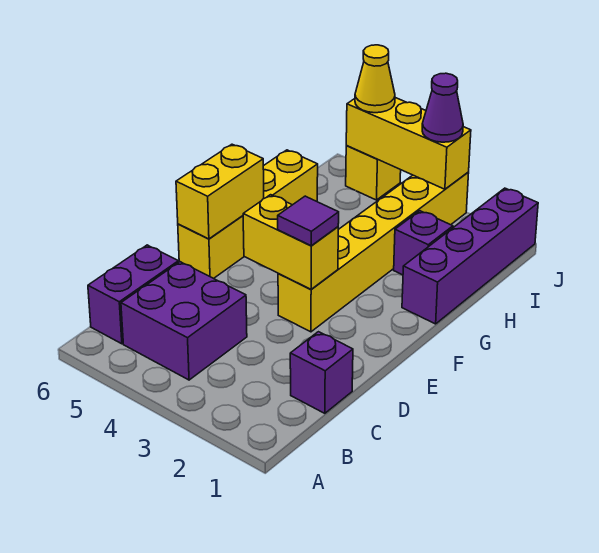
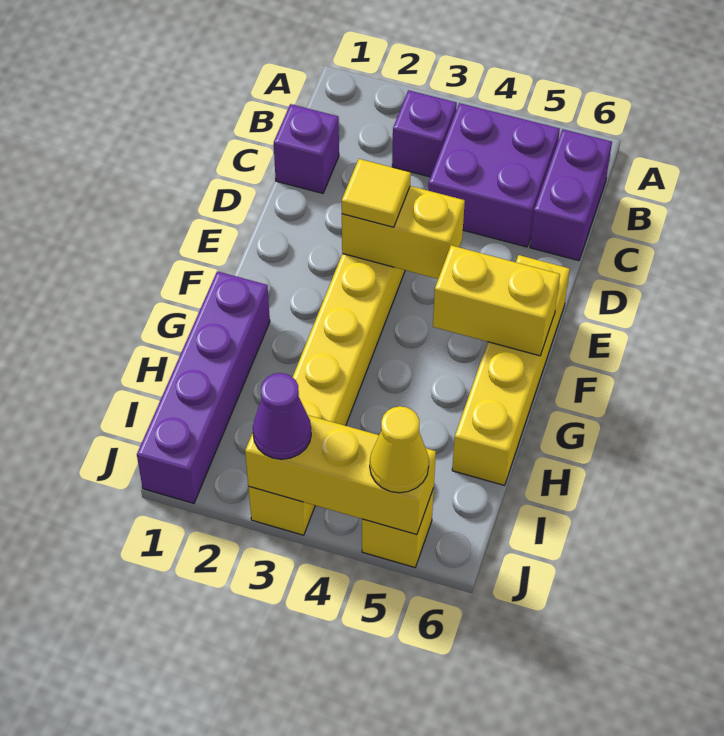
purple 1x1 tile [278,196,339,246] -> yellow 1x1 tile [342,159,411,227]
yellow 1x2 brick [176,144,264,239] -> yellow 1x2 brick turned to [433,245,560,356]
purple 1x1 brick [394,211,453,275] -> purple 1x1 brick moved to [392,90,457,177]

